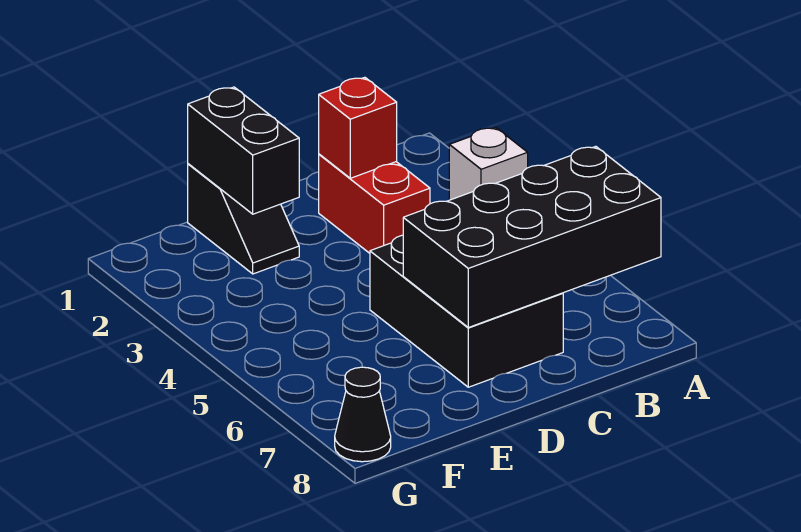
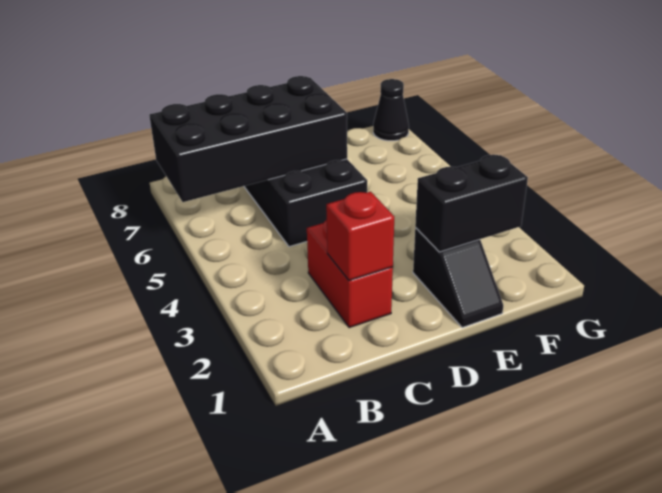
white 1x1 brick [449,127,528,200] -> none
black 1x2 slope [188,164,299,274] -> black 1x2 slope turned to [413,228,503,328]
black 1x2 brick [188,87,299,214] -> black 1x2 brick turned to [415,155,528,252]

